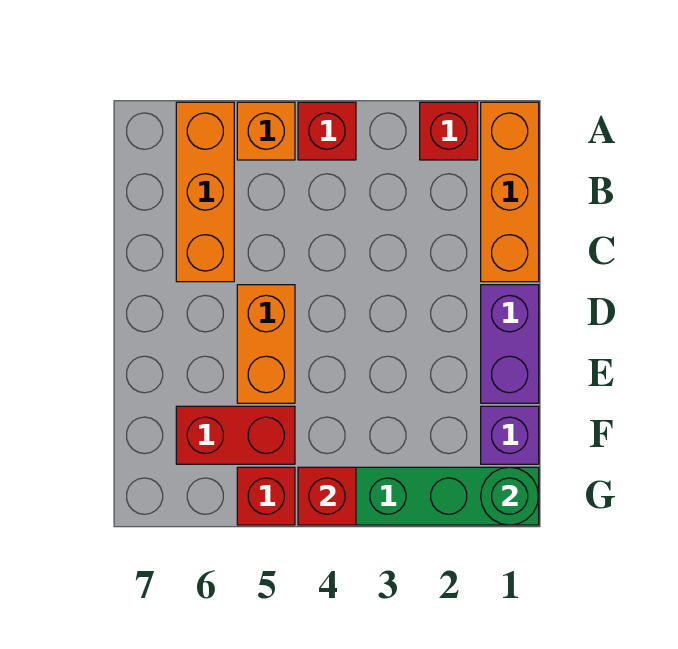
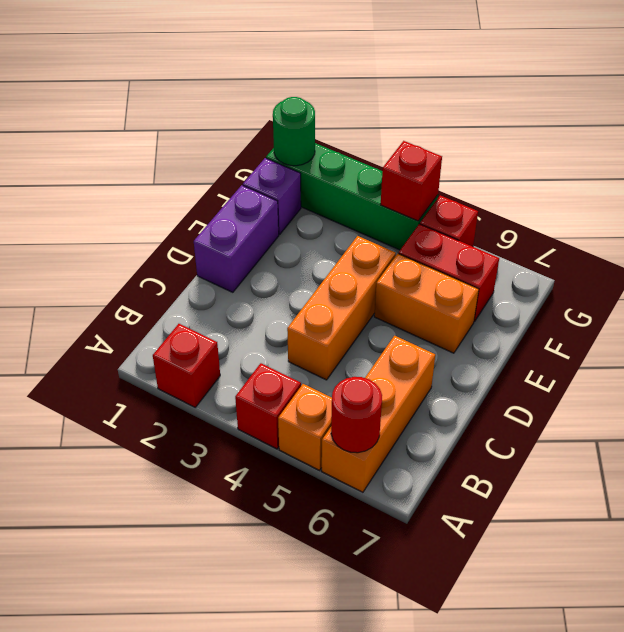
orange 1x3 brick [481,102,539,282] -> orange 1x3 brick moved to [287,236,396,380]
none -> red 1x1 round brick [331,377,382,453]
orange 1x2 brick [237,285,295,403] -> orange 1x2 brick turned to [374,254,479,353]

